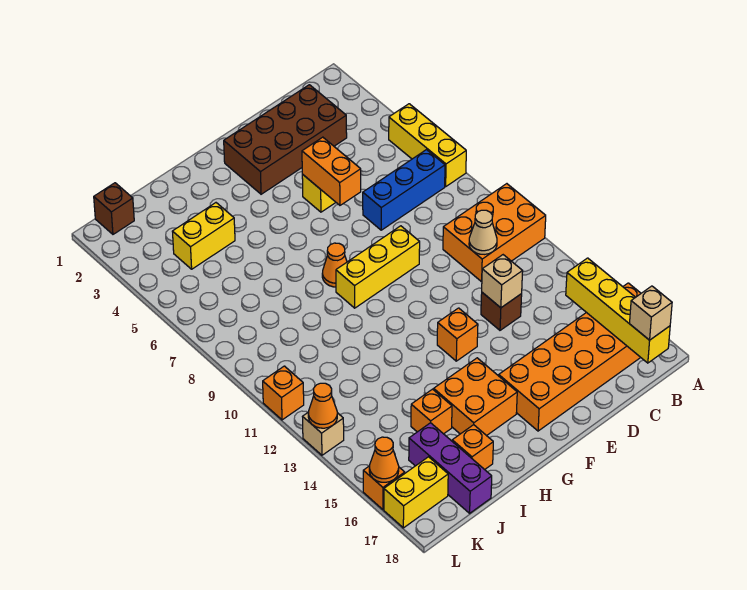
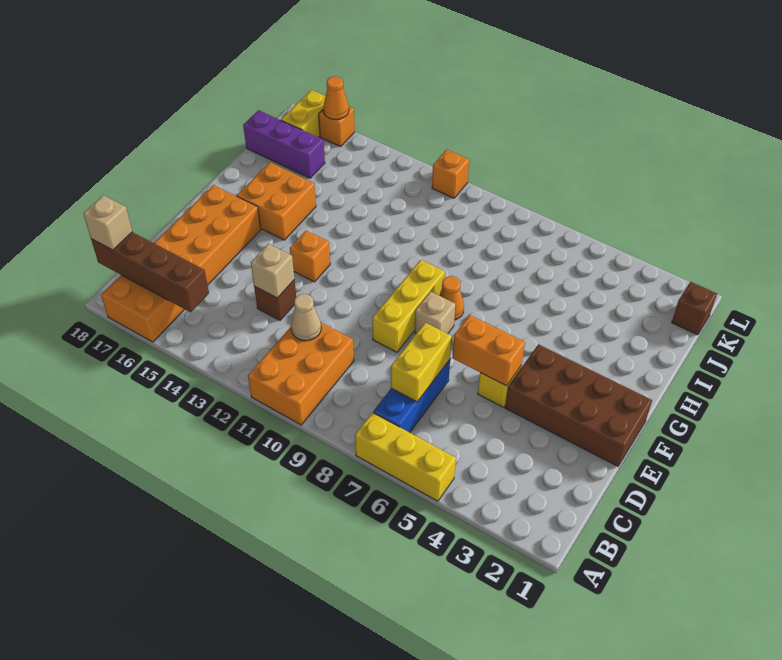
yellow 1x4 brick [566,258,670,363] -> brown 1x4 brick [91,232,209,312]
brown 2x4 brick [224,85,347,194] -> brown 2x4 brick turned to [505,344,652,466]
yellow 1x2 brick [172,203,235,269] -> yellow 1x2 brick moved to [391,323,452,402]
orange 1x1 brick [411,389,452,434] -> none
orange 1x1 brick [452,425,493,470] -> none
tan 1x1 brick [303,412,344,455] -> tan 1x1 brick moved to [415,292,455,334]
orange 1x1 cone [308,383,337,428] -> none

